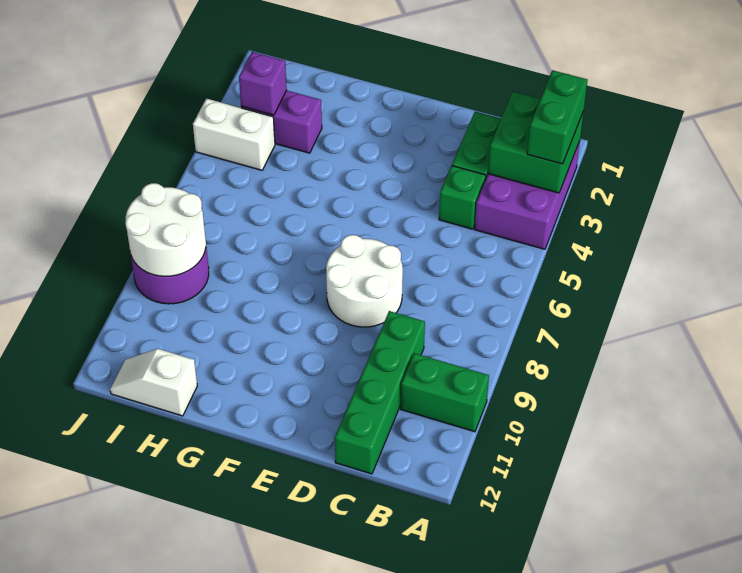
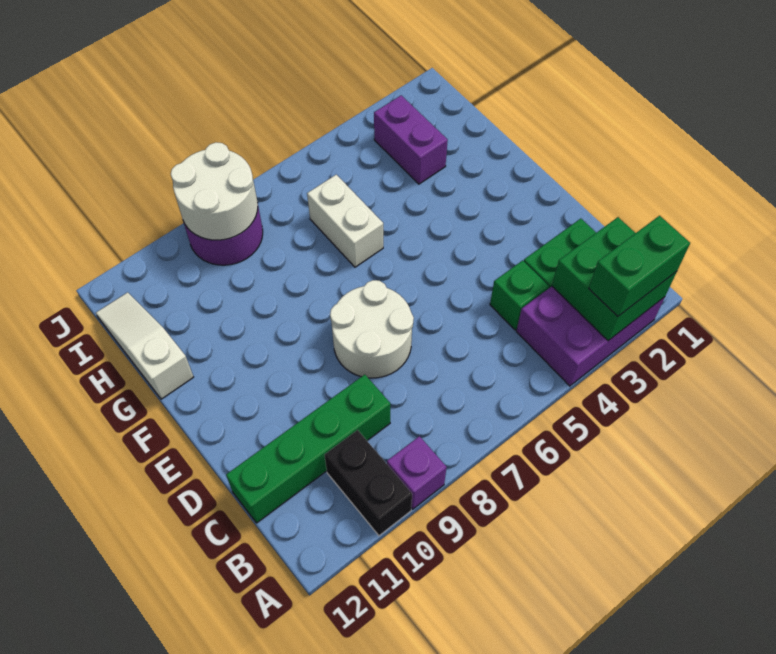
green 1x2 brick [401,353,489,432] -> black 1x2 brick [325,430,412,536]
white 1x2 slope [110,349,197,416] -> white 1x3 slope [96,292,193,399]
purple 1x1 brick [239,52,287,115] -> purple 1x1 brick moved to [387,436,447,509]
white 1x2 brick [193,99,275,170] -> white 1x2 brick moved to [307,175,383,267]

